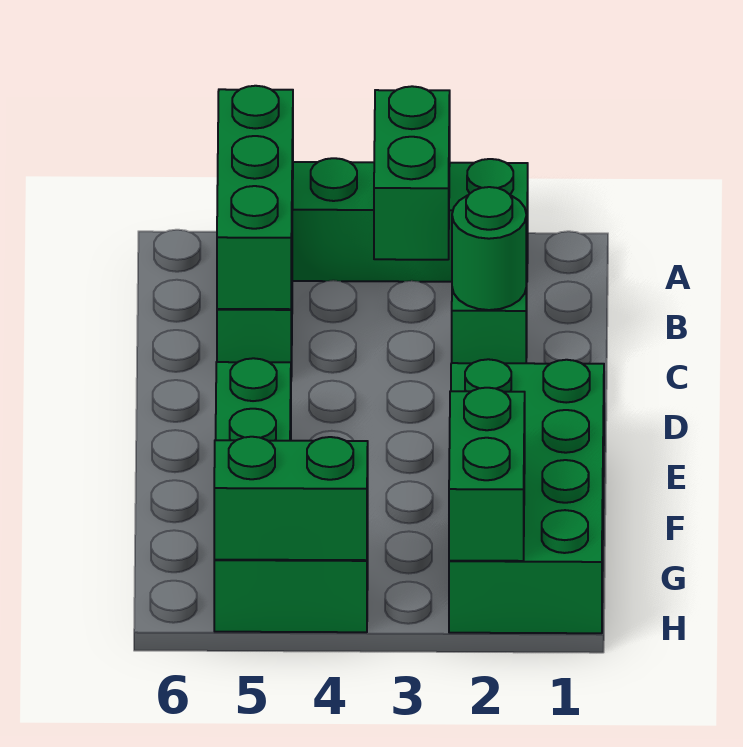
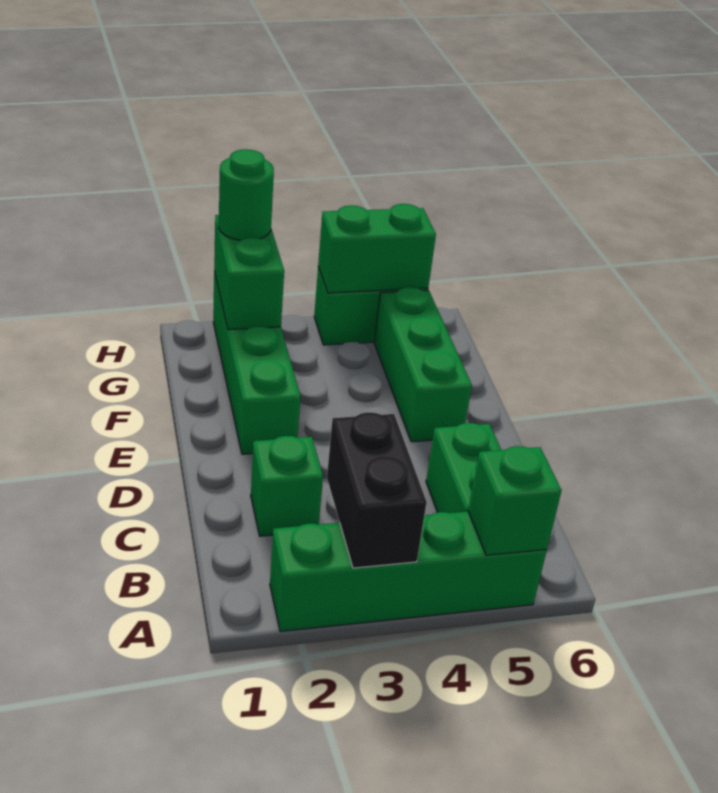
green 1x2 brick [374,86,450,260] -> black 1x2 brick [327,412,427,568]
green 1x3 brick [217,86,293,309] -> green 1x1 brick [468,446,562,555]
green 1x1 round brick [452,187,526,310] -> green 1x1 round brick moved to [219,149,274,240]
green 2x4 brick [449,359,604,633] -> green 1x4 brick [213,272,301,454]

